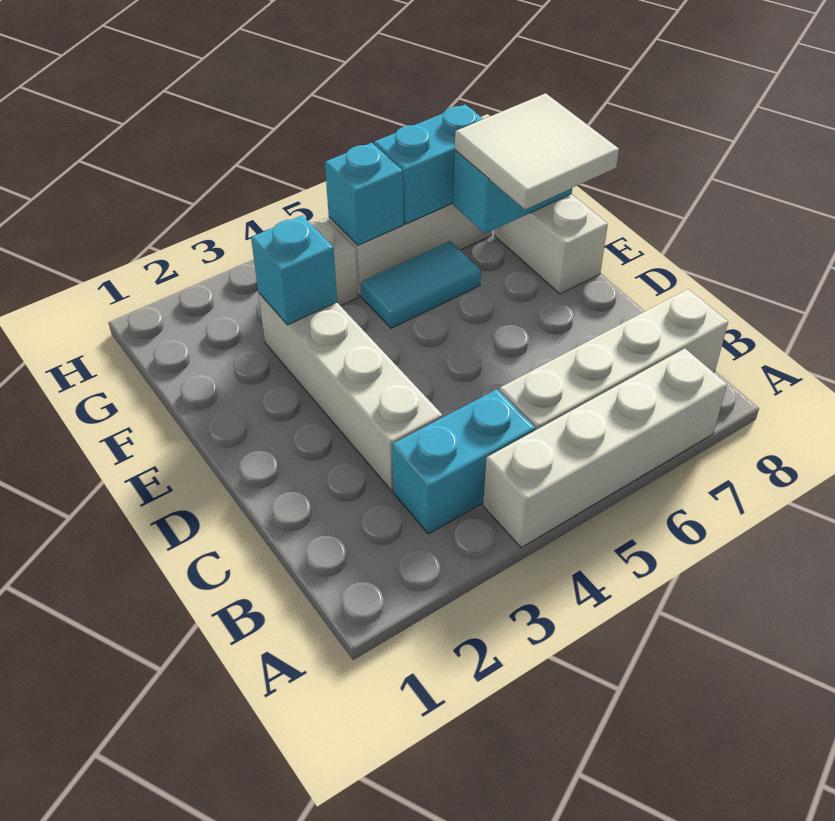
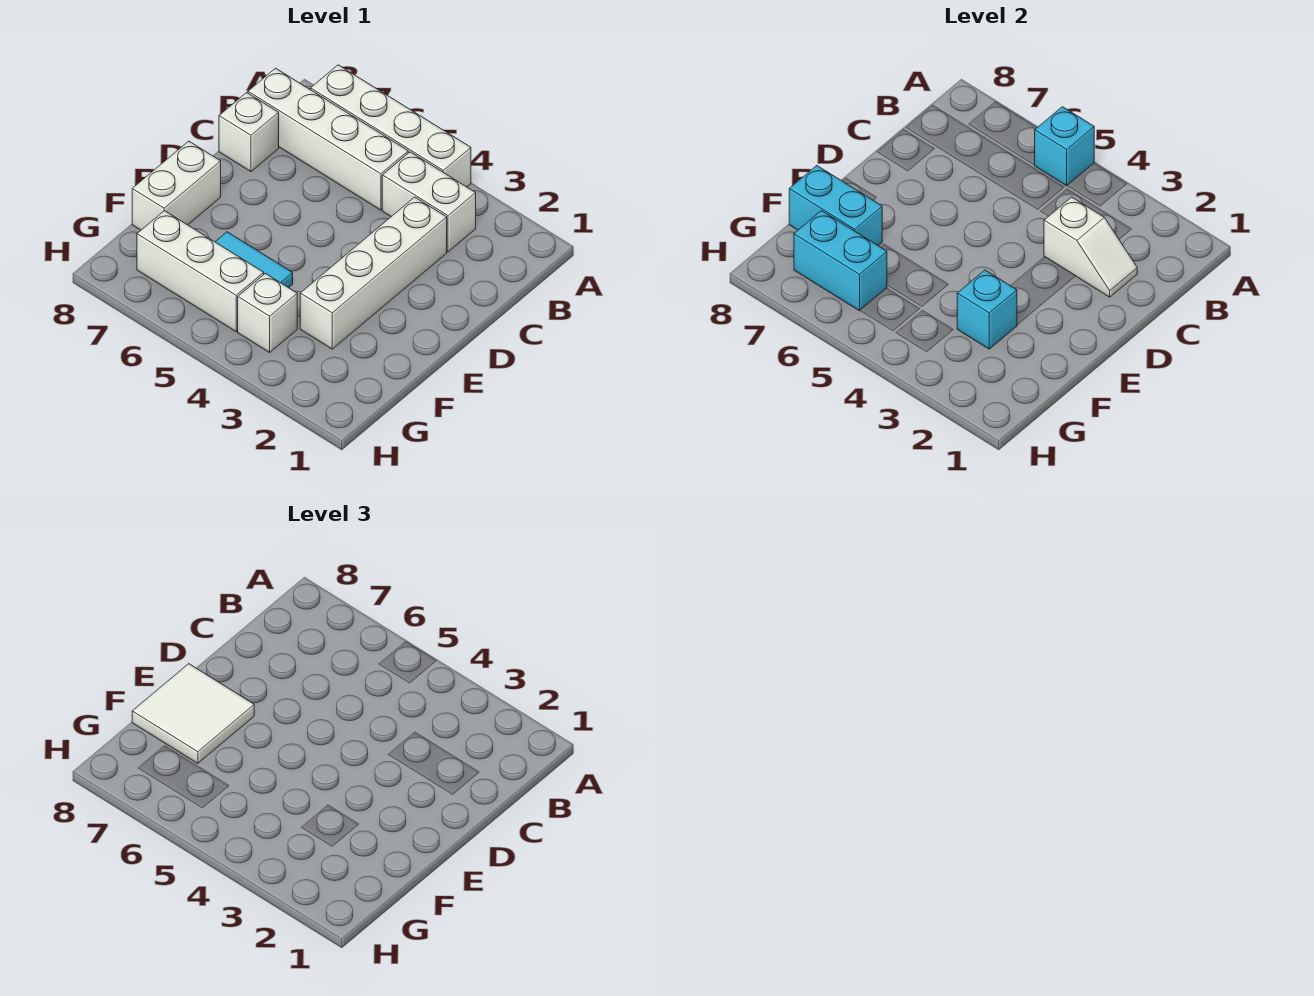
cyan 1x2 brick [392,389,535,534] -> white 1x2 brick [382,152,476,252]
none -> white 1x2 slope [1044,197,1137,297]
none -> white 1x1 brick [219,93,279,172]
cyan 1x1 brick [325,143,403,245] -> cyan 1x1 brick moved to [1035,107,1094,186]

